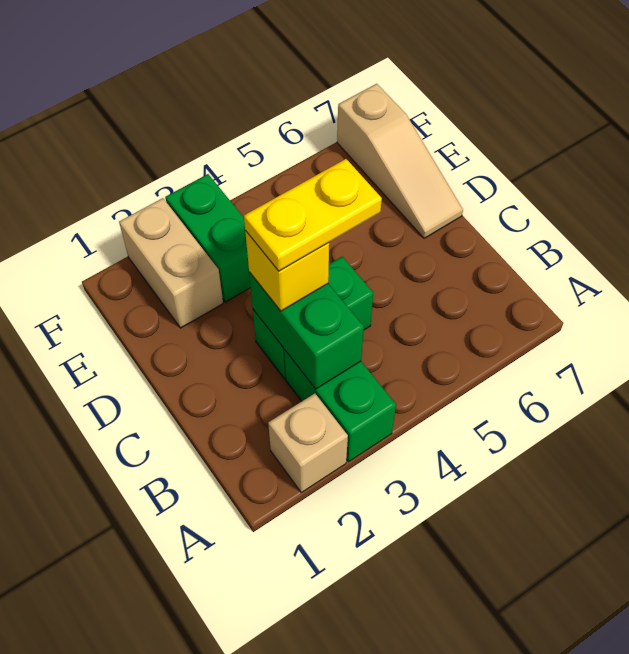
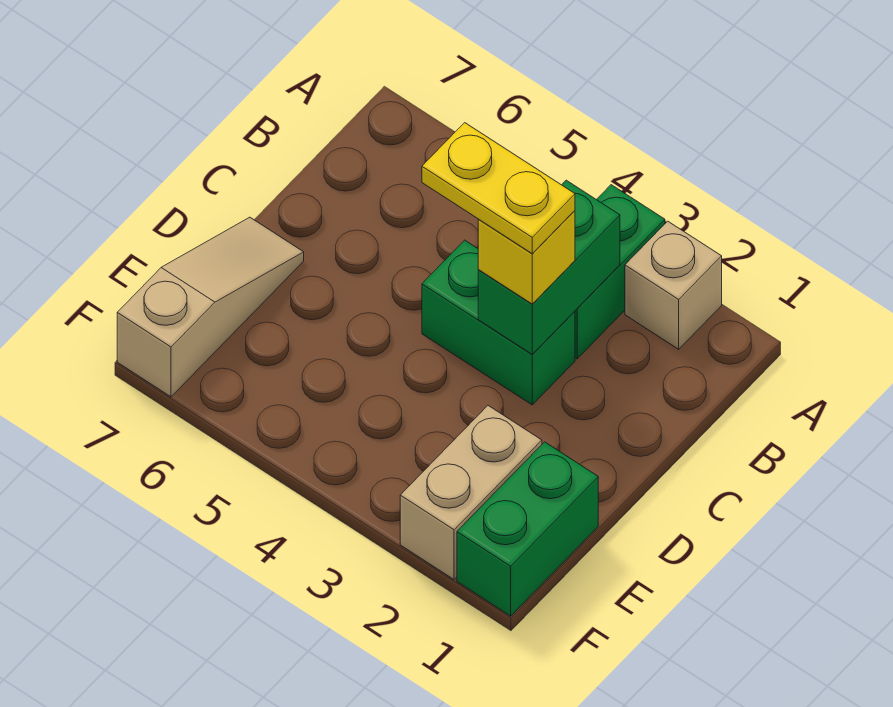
green 1x2 brick [165,174,251,302] -> green 1x2 brick moved to [457,442,598,616]

